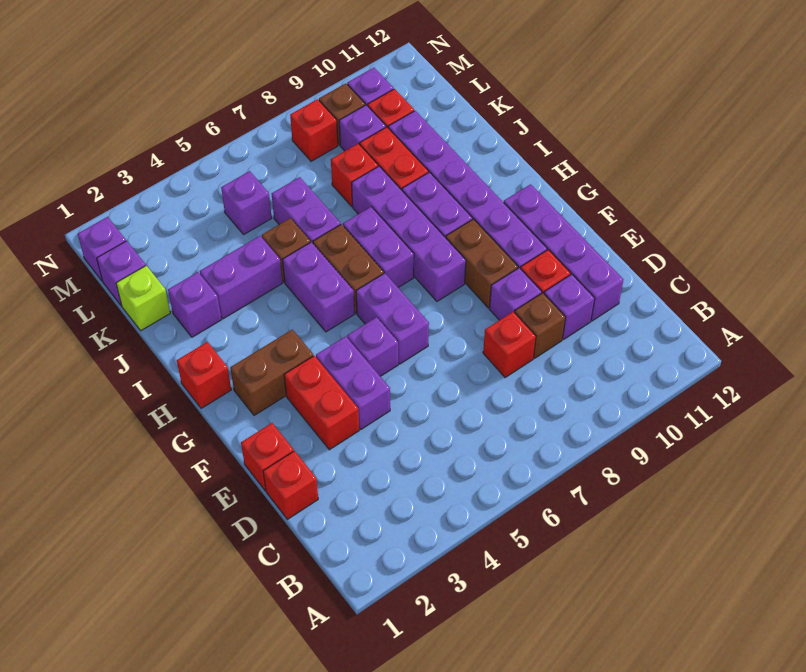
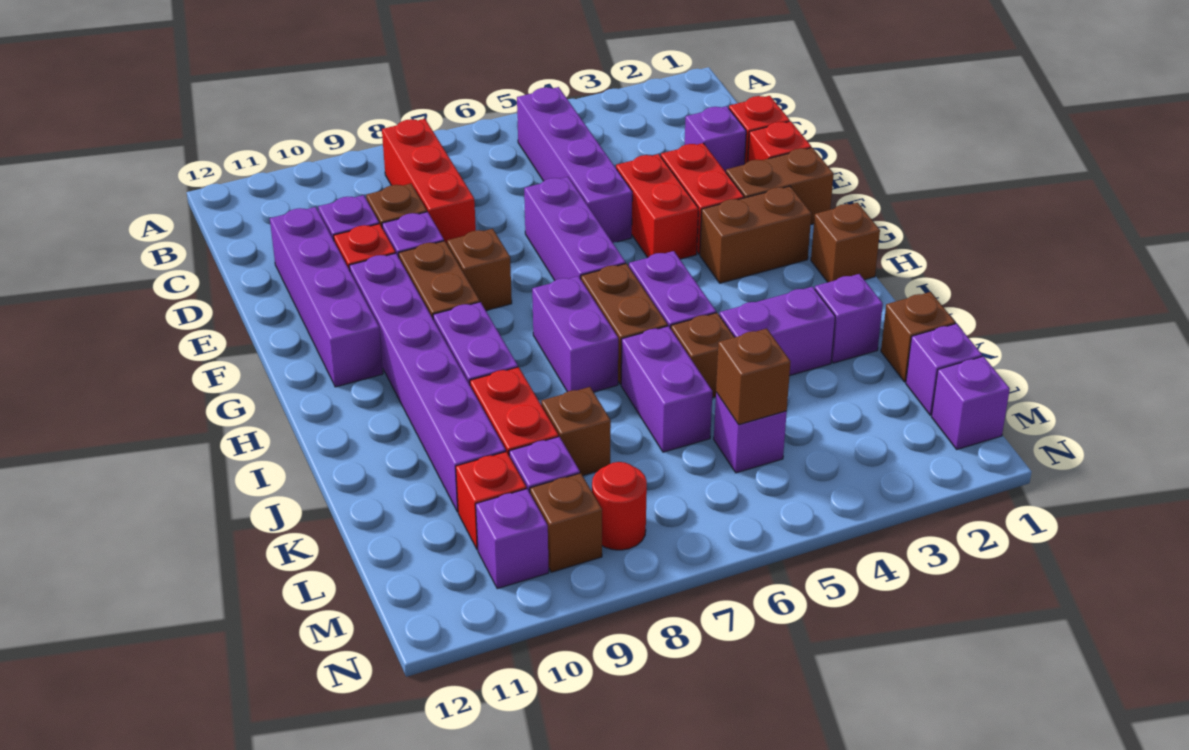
red 1x1 brick [483,312,536,378] -> red 1x3 brick [382,119,476,244]
purple 1x2 brick [316,336,390,429] -> red 1x2 brick [616,154,698,259]
none -> brown 1x2 brick [726,148,834,224]
purple 1x1 brick [347,317,398,376] -> purple 1x1 brick moved to [685,106,746,172]
purple 1x2 brick [356,273,429,364] -> purple 1x3 brick [524,177,626,280]
none -> brown 1x1 brick [447,229,512,310]
purple 1x4 brick [352,166,466,301] -> purple 1x4 brick moved to [517,87,632,243]
red 1x1 brick [177,342,231,409] -> brown 1x1 brick [811,203,880,282]
lime 1x1 brick [116,265,170,331] -> brown 1x1 brick [881,292,955,382]
red 1x1 brick [331,143,378,206] -> brown 1x1 brick [541,387,611,476]
none -> brown 1x1 brick [716,329,791,425]
red 1x1 brick [290,99,338,161] -> red 1x1 round brick [592,462,647,550]

